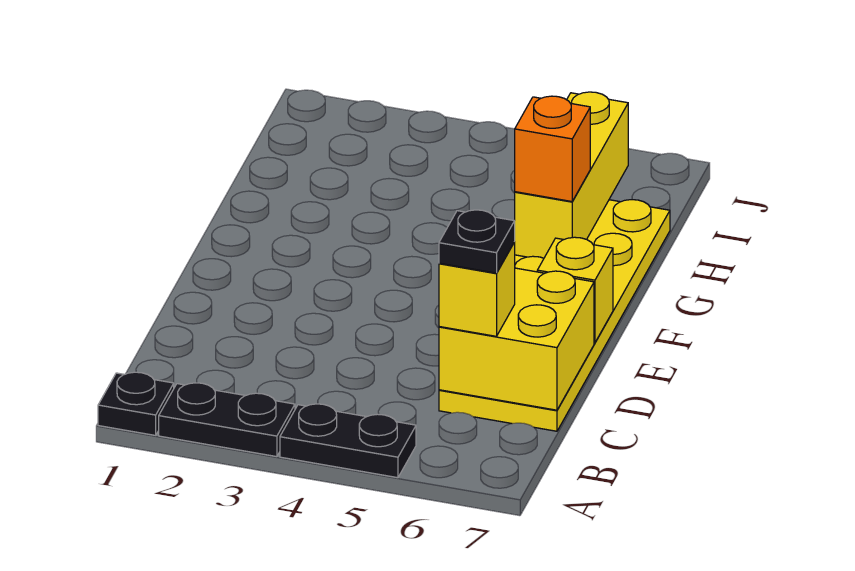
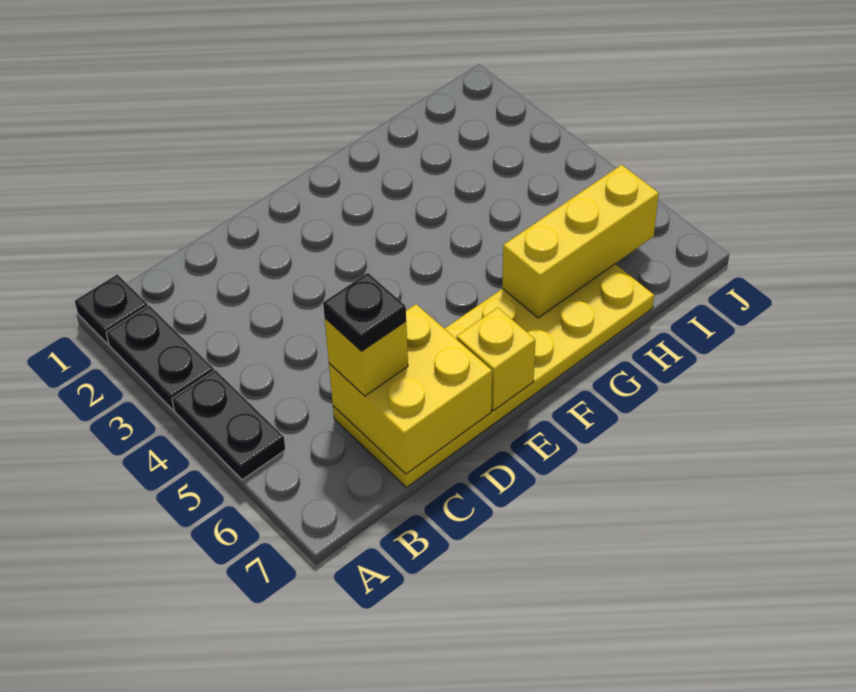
orange 1x1 brick [515,96,590,201] -> none

